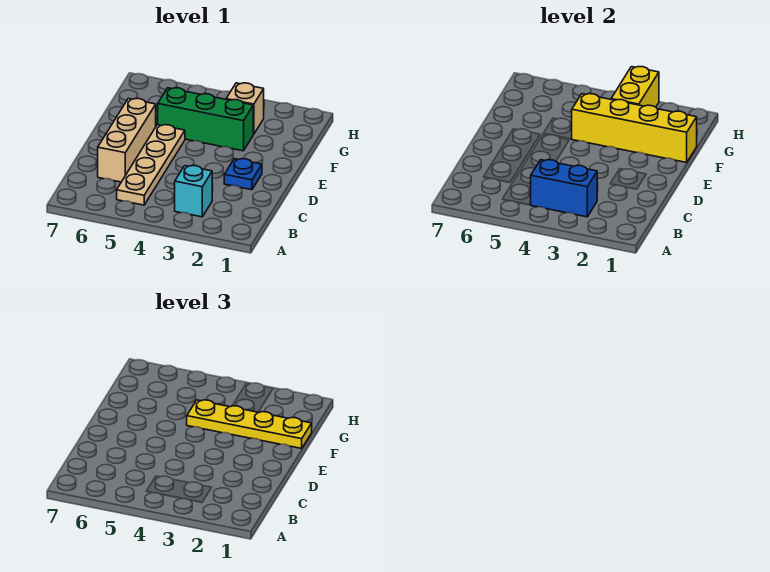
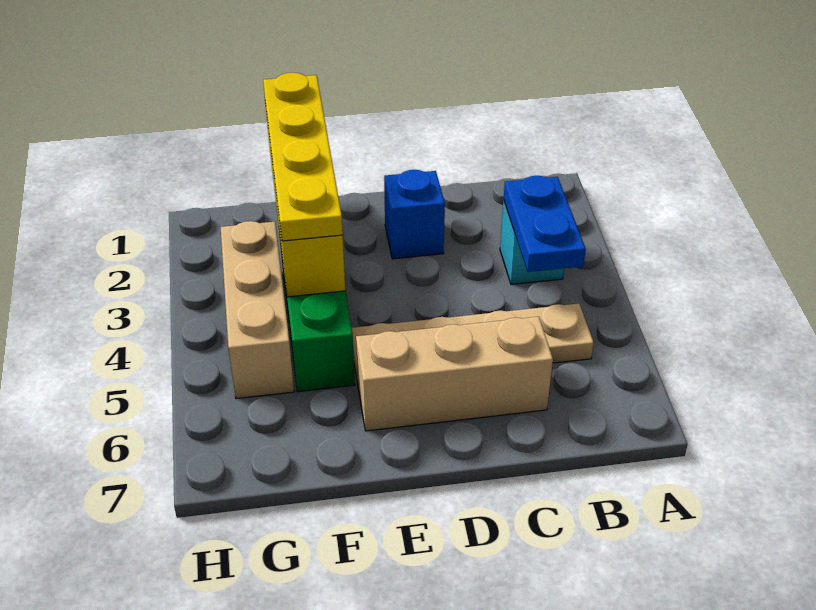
blue 1x2 brick [530,160,597,217] -> blue 1x2 plate [504,176,586,272]
blue 1x1 plate [224,159,262,190] -> blue 1x1 brick [384,170,445,259]
tan 1x1 brick [226,83,264,134] -> tan 1x3 brick [221,221,294,399]
yellow 1x2 brick [611,67,659,107] -> none

